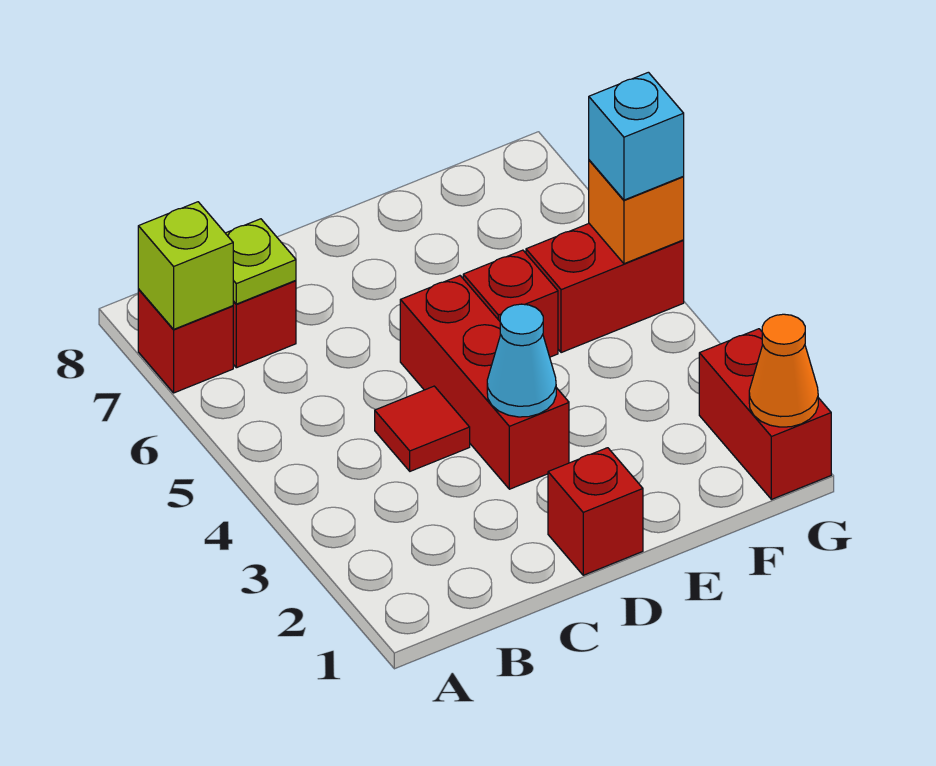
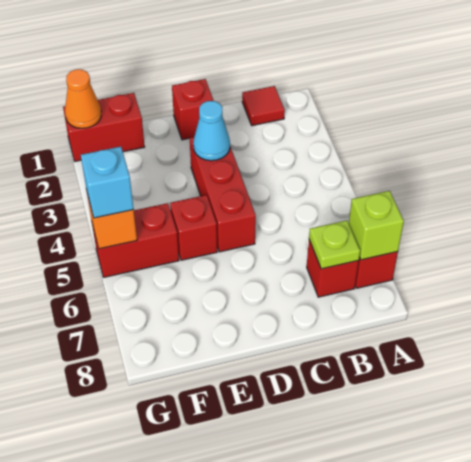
red 1x1 tile [375,386,470,471] -> red 1x1 tile moved to [242,86,285,126]
red 1x2 brick [699,329,831,499] -> red 1x2 brick turned to [63,93,145,161]

